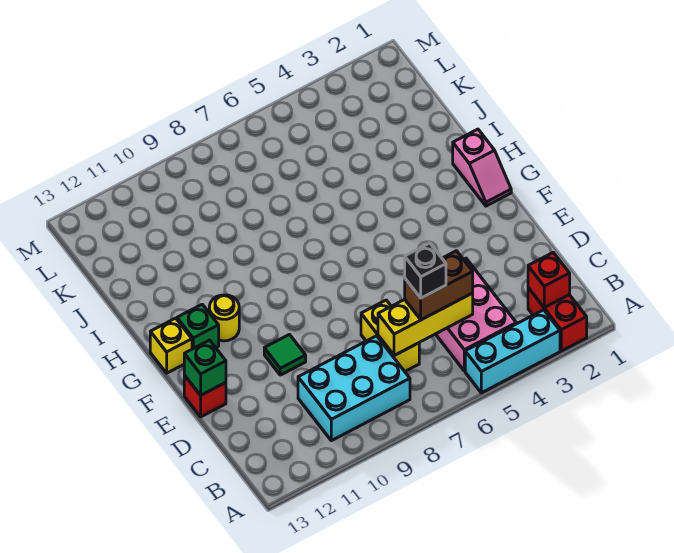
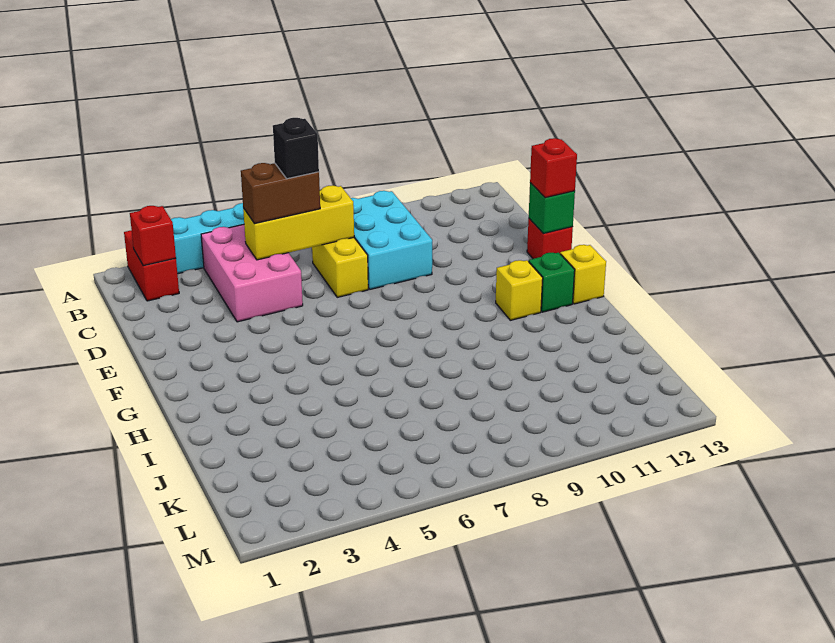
cyan 2x3 brick [298,336,410,441] -> cyan 2x3 brick turned to [351,191,432,289]
green 1x1 tile [264,335,306,375] -> none
none -> red 1x1 brick [530,138,577,198]
pink 1x2 slope [453,129,511,206] -> none
yellow 1x1 round brick [209,295,239,341] -> yellow 1x1 brick [496,260,543,320]

